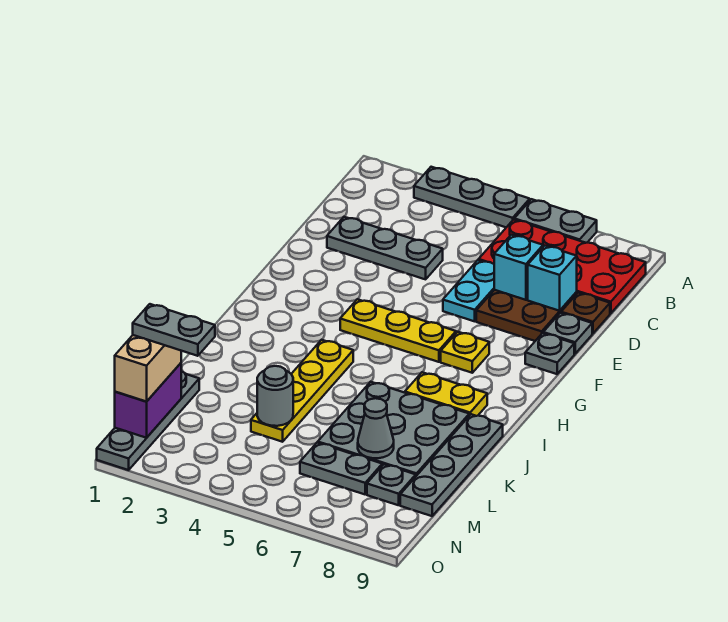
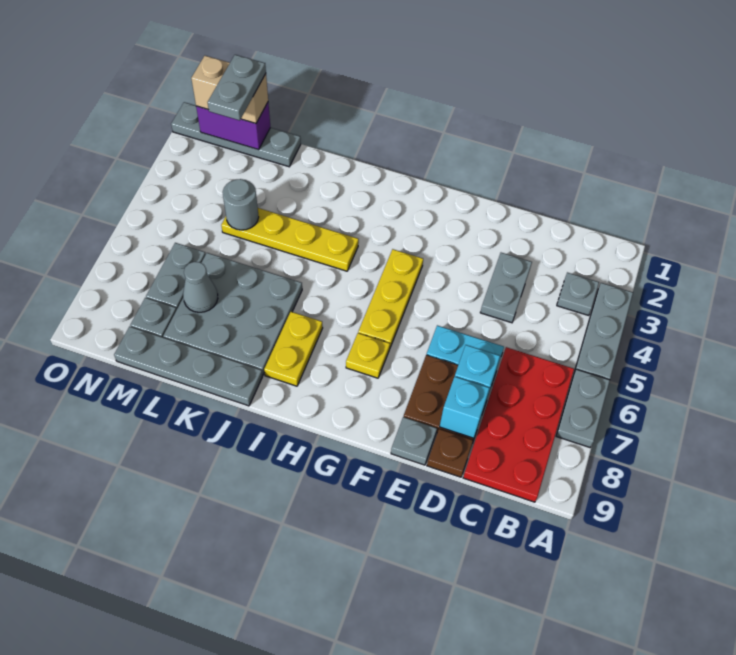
grey 1x3 plate [327,217,443,279] -> grey 1x2 plate [480,253,532,323]
grey 1x1 plate [525,333,574,374] -> grey 1x1 plate moved to [557,272,599,315]

